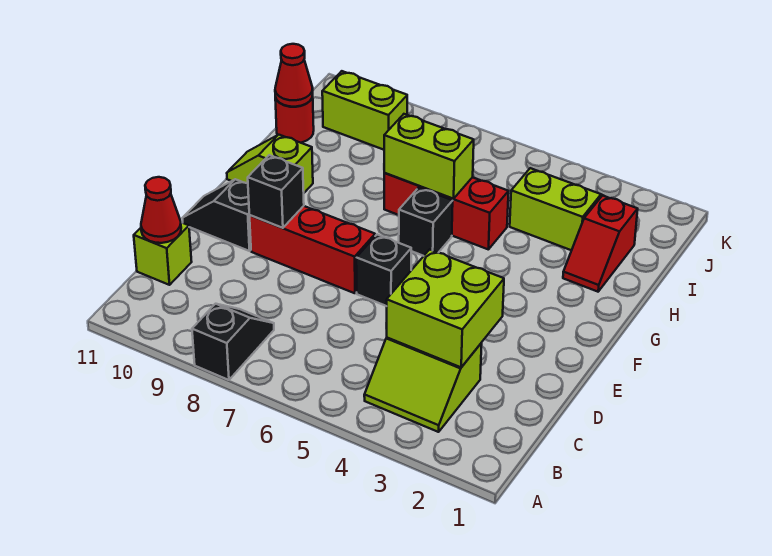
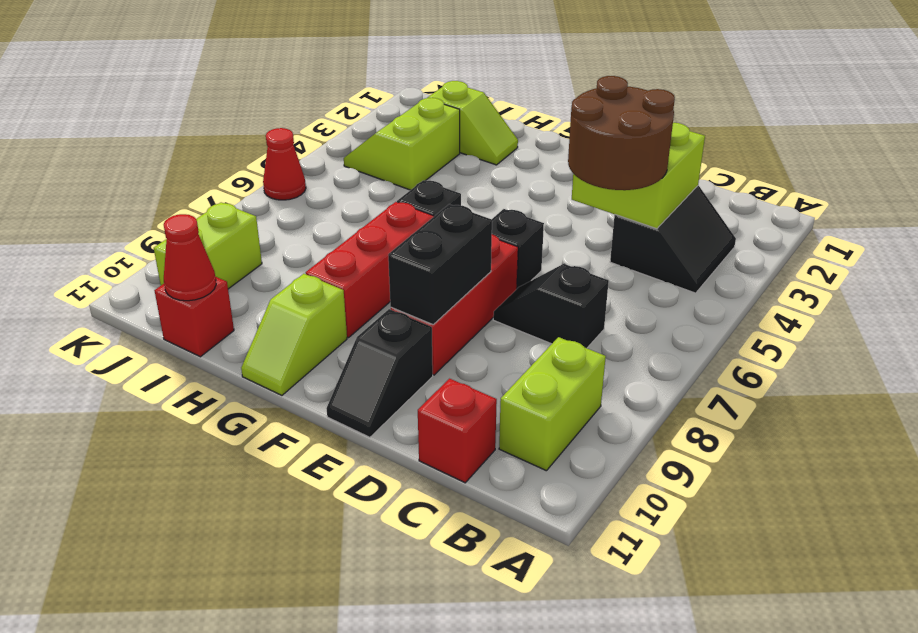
black 1x2 slope [192,304,274,380] -> black 1x2 slope moved to [493,264,609,348]
lime 2x2 slope [364,338,482,432] -> black 2x2 slope [610,186,736,293]
none -> brown 2x2 round brick [568,76,675,190]
lime 1x1 brick [134,222,192,285] -> red 1x1 brick [418,379,497,483]
red 1x1 cone [141,177,181,243] -> red 1x1 cone moved to [263,128,306,200]
black 1x1 brick [248,155,304,228] -> black 1x2 brick [388,204,492,325]
red 1x2 slope [563,196,638,292] -> lime 1x2 slope [428,81,518,165]
red 1x3 brick [384,173,509,249] -> red 1x3 brick moved to [305,202,434,338]
lime 1x2 brick [384,114,474,199] -> lime 1x2 brick moved to [499,337,606,471]
red 1x1 round brick [275,96,314,143] -> red 1x1 brick [154,277,234,357]

